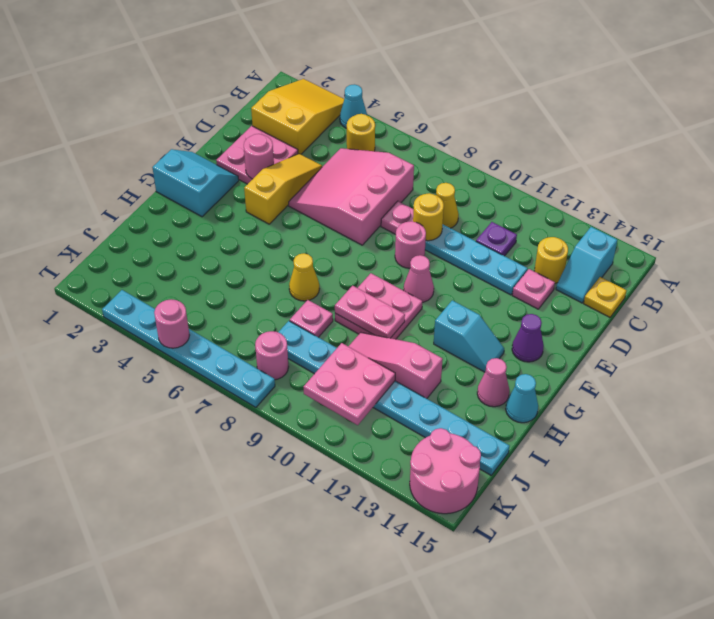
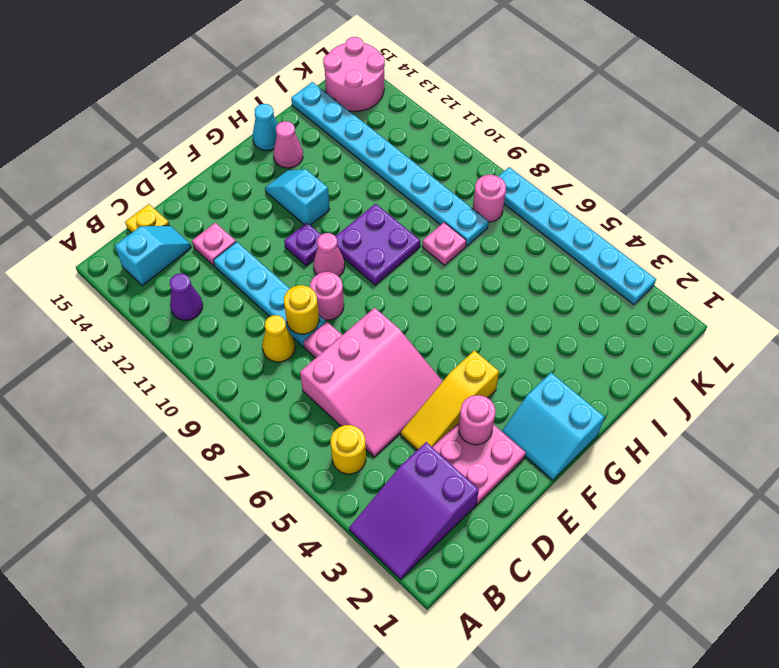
yellow 2x3 slope [251,79,344,154] -> purple 2x3 slope [349,442,479,579]
cyan 1x1 cone [340,84,367,128] -> none
purple 1x1 plate [476,222,517,256] -> purple 1x1 plate moved to [284,223,321,266]
yellow 1x1 round brick [534,237,568,284] -> none
purple 1x1 cone [512,314,544,362] -> purple 1x1 cone moved to [170,274,203,320]
pink 2x2 plate [335,273,422,339] -> purple 2x2 plate [335,204,420,285]
yellow 1x1 cone [289,253,319,301] -> none
pink 1x2 plate [335,286,405,338] -> none
pink 1x3 slope [348,333,443,399] -> none
pink 2x2 plate [303,343,395,425] -> none
pink 1x1 round brick [154,300,190,348] -> none

